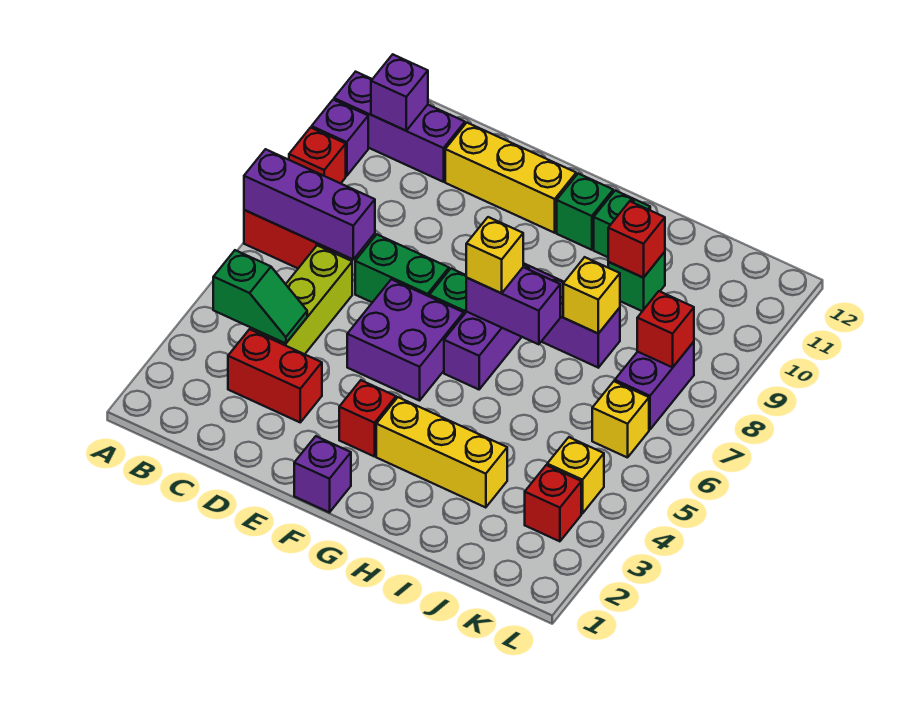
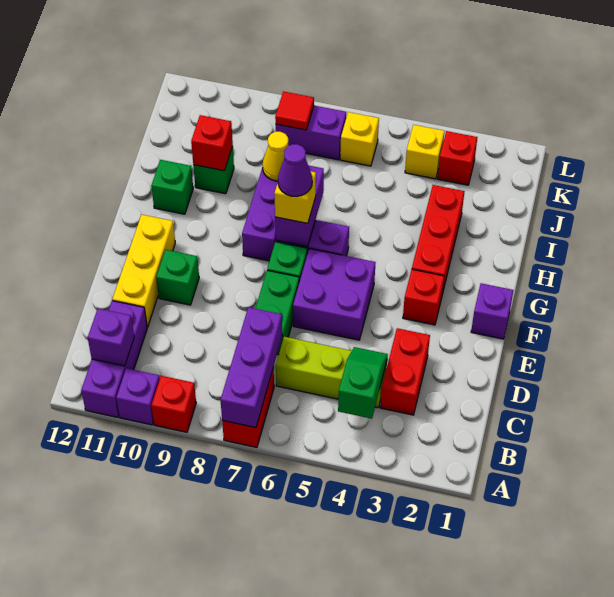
yellow 1x3 brick [376,397,507,508] -> red 1x3 brick [412,185,465,294]
none -> purple 1x1 cone [278,144,312,197]
green 1x1 brick [557,174,613,250] -> green 1x1 brick moved to [156,250,199,305]
yellow 1x1 brick [563,257,620,334] -> yellow 1x1 cone [263,132,288,181]
red 1x1 brick [637,291,694,367] -> red 1x1 tile [275,91,314,130]

